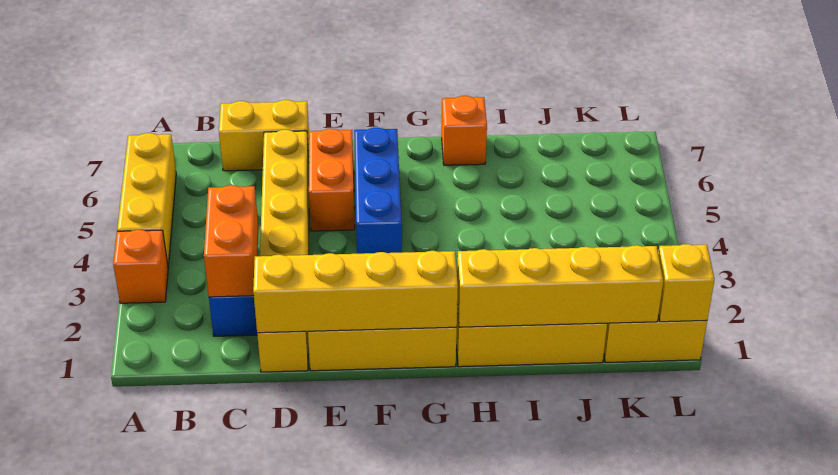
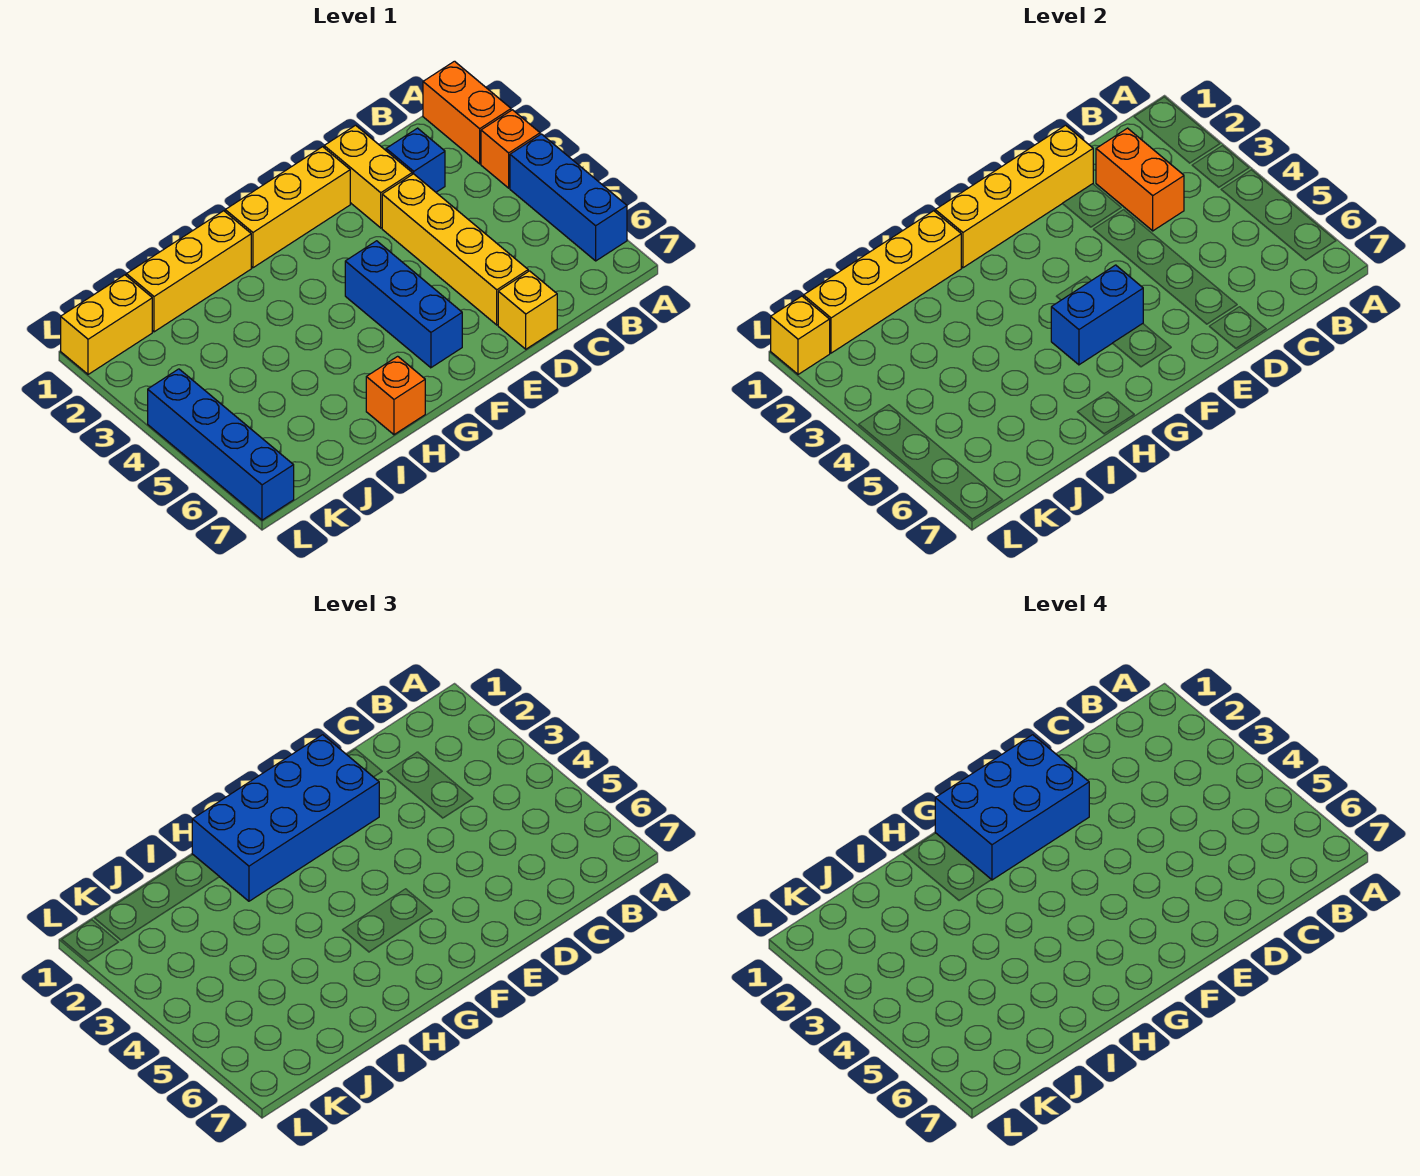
yellow 1x3 brick [117,133,176,266] -> blue 1x3 brick [510,134,627,261]
yellow 1x2 brick [219,100,309,171] -> yellow 1x1 brick [498,271,557,349]
none -> blue 2x4 brick [192,735,379,901]
none -> blue 2x3 brick [935,735,1089,880]
orange 1x2 brick [309,129,355,231] -> orange 1x2 brick moved to [423,61,511,164]
none -> blue 1x2 brick [1051,265,1143,365]
none -> blue 1x4 brick [148,369,294,520]

